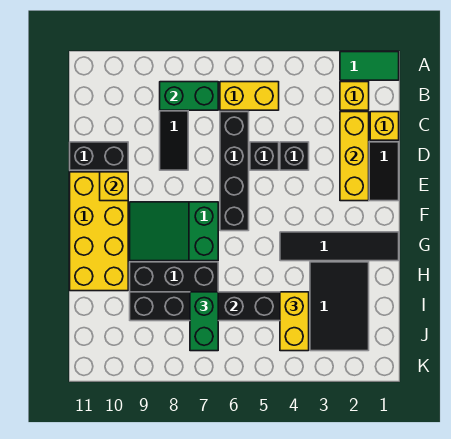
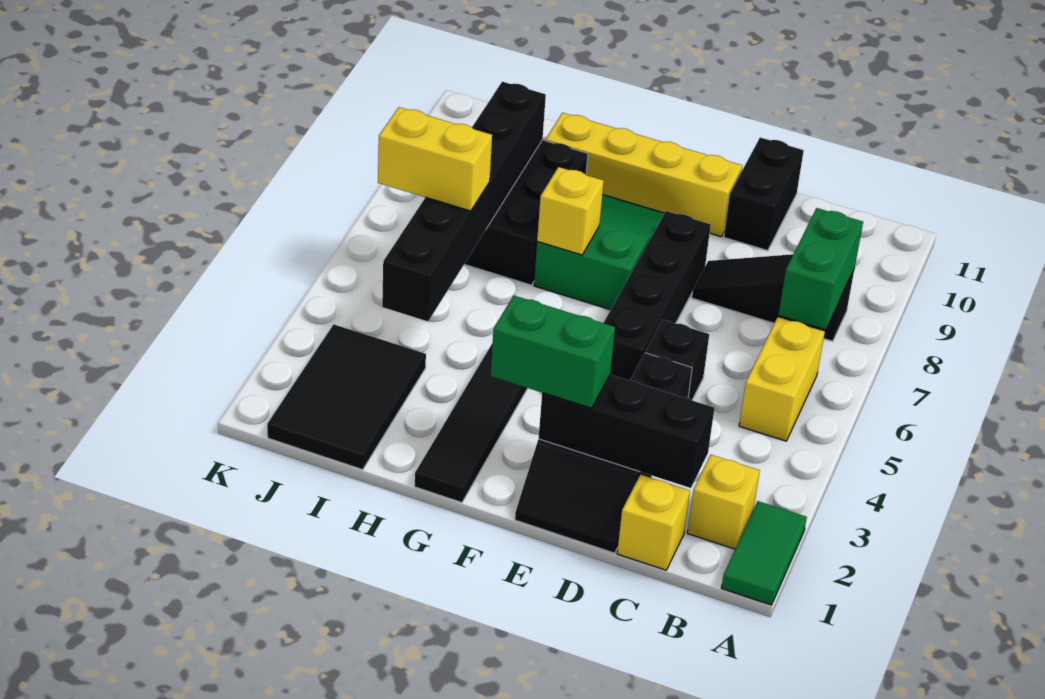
yellow 1x3 brick [340,112,369,201] -> black 1x3 brick [539,375,714,488]
black 1x4 brick [220,112,249,231] -> black 1x4 brick turned to [604,211,711,380]
yellow 2x4 brick [70,172,128,291] -> yellow 1x4 brick [545,113,742,237]
yellow 1x1 brick [100,172,128,201] -> yellow 1x1 brick moved to [537,167,604,255]
black 2x3 tile [310,262,369,351] -> black 2x3 tile turned to [267,324,426,470]
yellow 1x2 brick [280,292,309,351] -> yellow 1x2 brick moved to [378,107,492,211]
green 1x2 brick [190,292,218,351] -> green 1x2 brick moved to [491,296,615,408]

